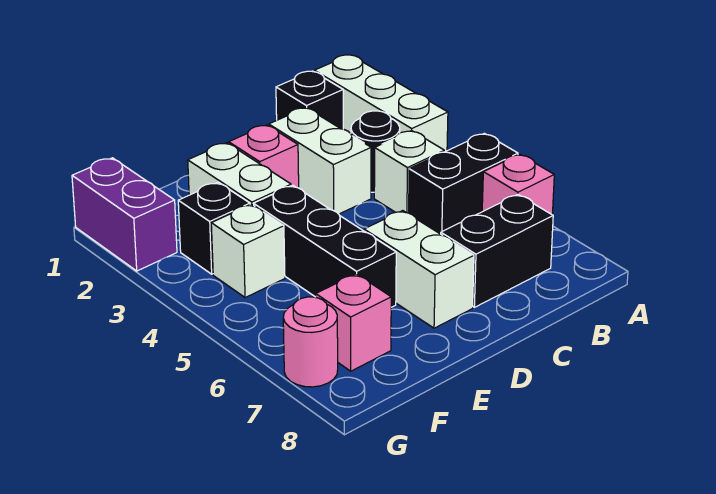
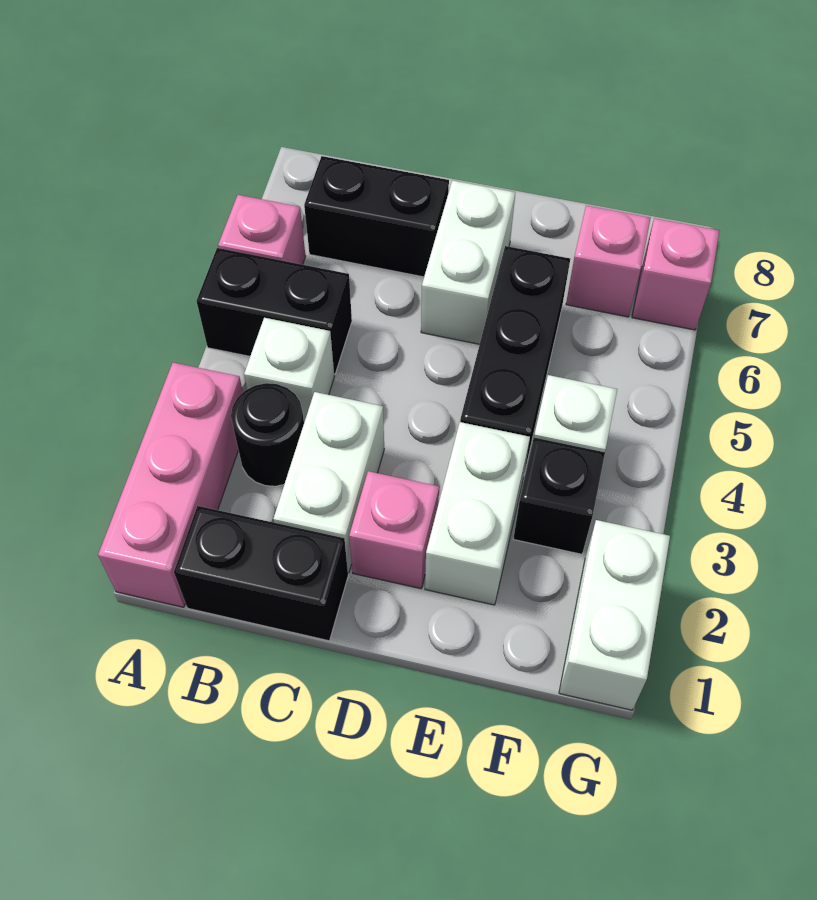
white 1x3 brick [314,55,448,152] -> pink 1x3 brick [98,363,243,607]
black 1x1 brick [276,71,343,129] -> black 1x2 brick [174,506,348,641]
purple 1x2 brick [72,158,177,271] -> white 1x2 brick [559,520,670,710]
pink 1x1 round brick [283,297,338,387] -> pink 1x1 brick [632,218,719,330]

